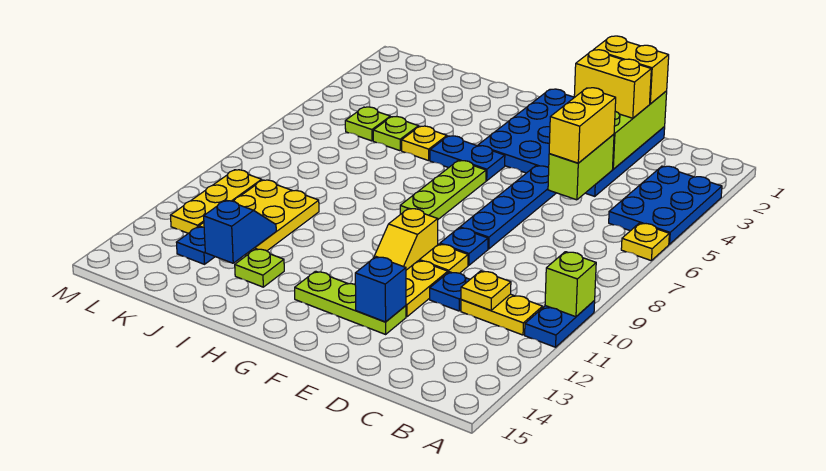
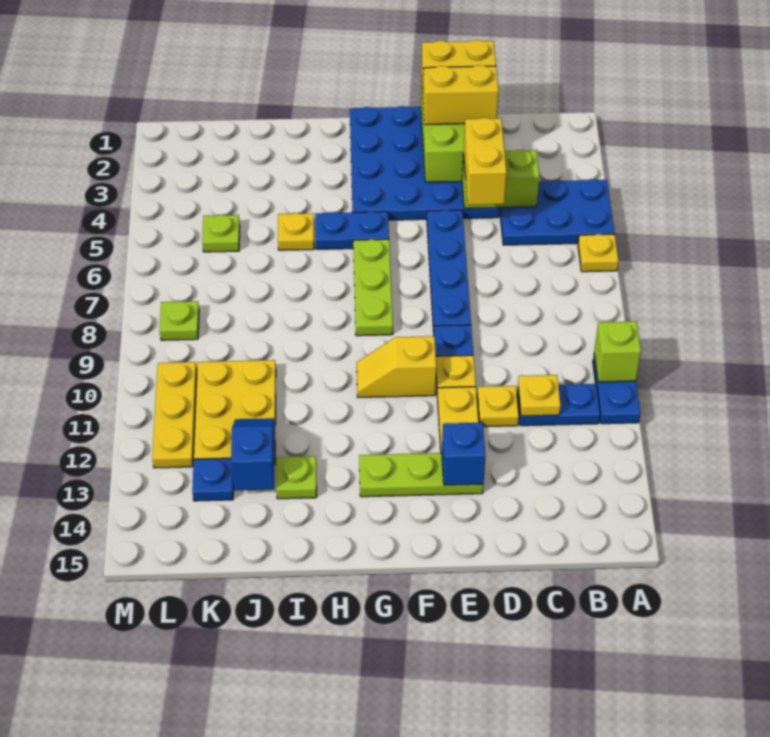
blue 2x3 plate [609,166,722,244] -> blue 2x3 plate turned to [500,180,615,245]
yellow 1x2 plate [461,294,543,335] -> blue 1x2 plate [517,384,600,426]
lime 1x2 brick [548,134,614,200] -> lime 1x2 brick turned to [462,150,539,208]
blue 1x1 plate [430,272,470,311] -> yellow 1x1 plate [477,386,519,427]
yellow 1x2 slope [373,208,438,270] -> yellow 1x2 slope turned to [357,336,436,398]
lime 1x1 plate [373,117,419,151] -> lime 1x1 plate moved to [160,301,199,340]

